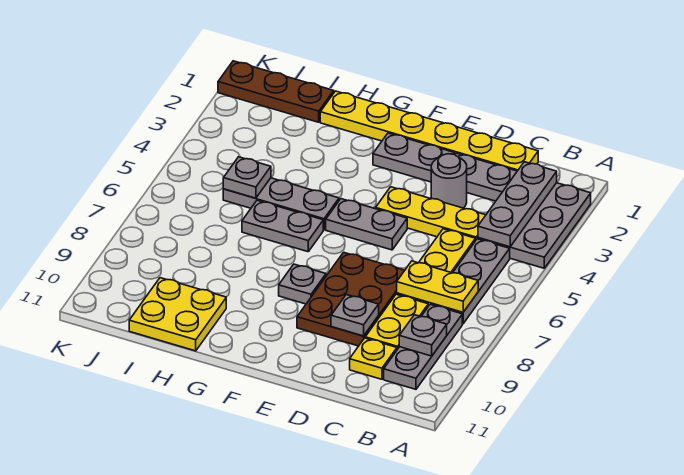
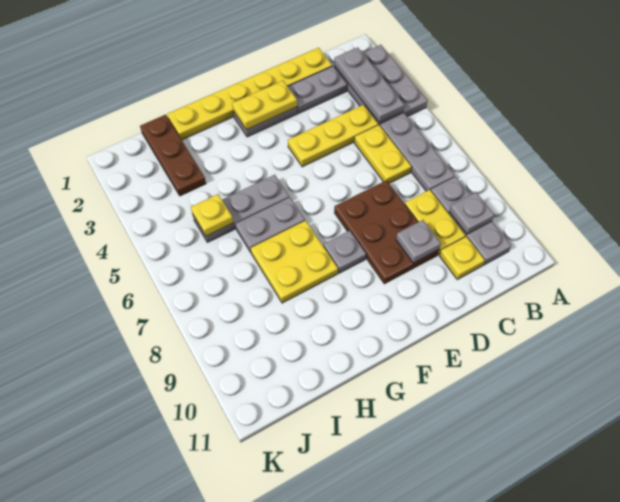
yellow 1x2 plate [397,261,478,312] -> yellow 1x2 plate moved to [232,81,297,130]
grey 1x1 round brick [431,154,467,208] -> none
grey 1x2 plate [326,199,407,250] -> none
yellow 2x2 plate [129,278,226,351] -> yellow 2x2 plate moved to [251,221,338,303]
brown 1x3 plate [218,61,334,122] -> brown 1x3 plate turned to [140,115,206,196]
grey 1x1 plate [223,157,271,198] -> yellow 1x1 plate [191,194,233,236]

